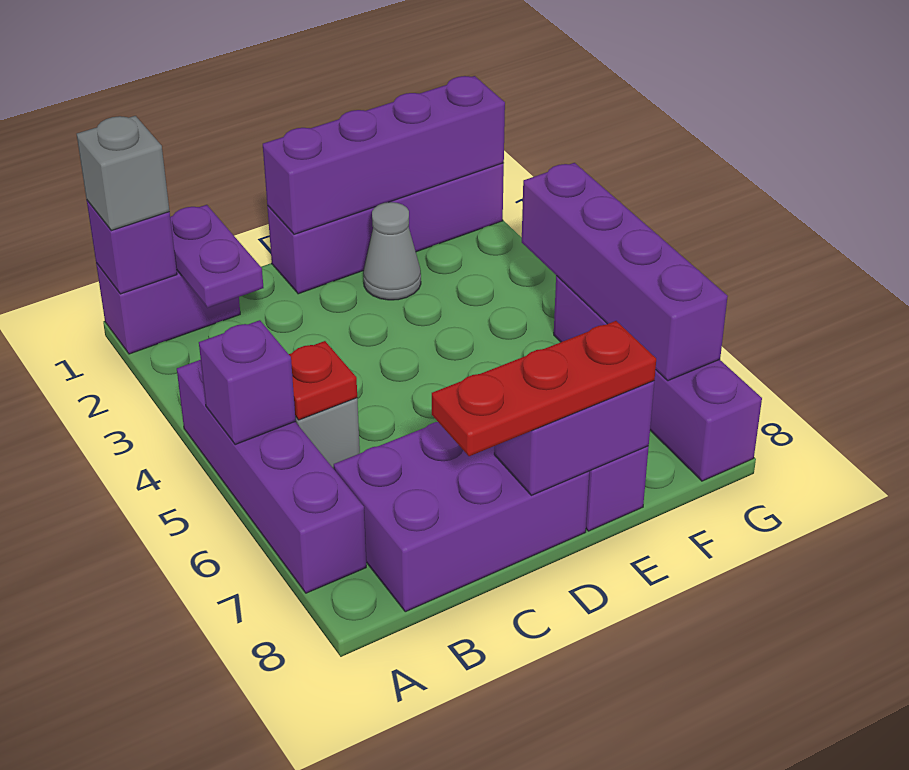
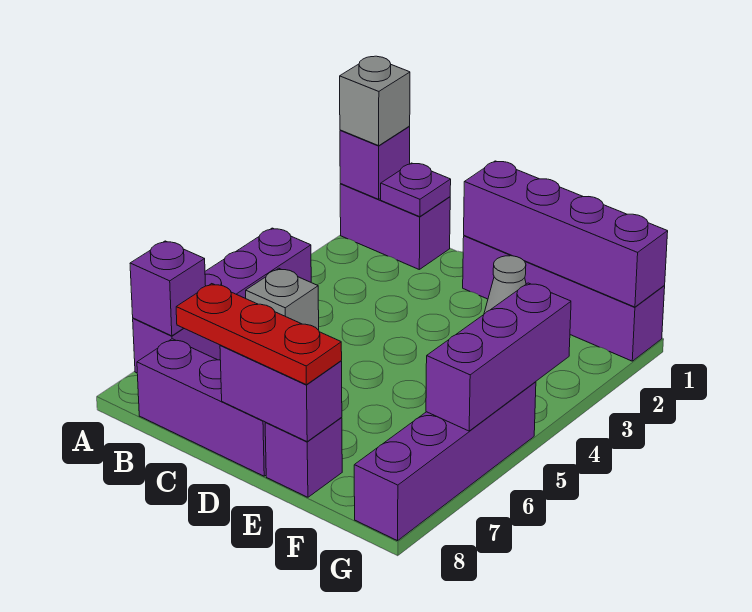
purple 1x1 brick [199,320,296,445] -> purple 1x1 brick moved to [130,241,206,336]
purple 1x2 plate [170,205,264,308] -> purple 1x1 plate [381,163,451,217]
red 1x1 plate [289,341,357,420] -> none
purple 2x3 brick [334,422,589,612] -> purple 1x3 brick [137,339,266,476]
purple 1x4 brick [522,163,728,381] -> purple 1x3 brick [426,283,571,431]

